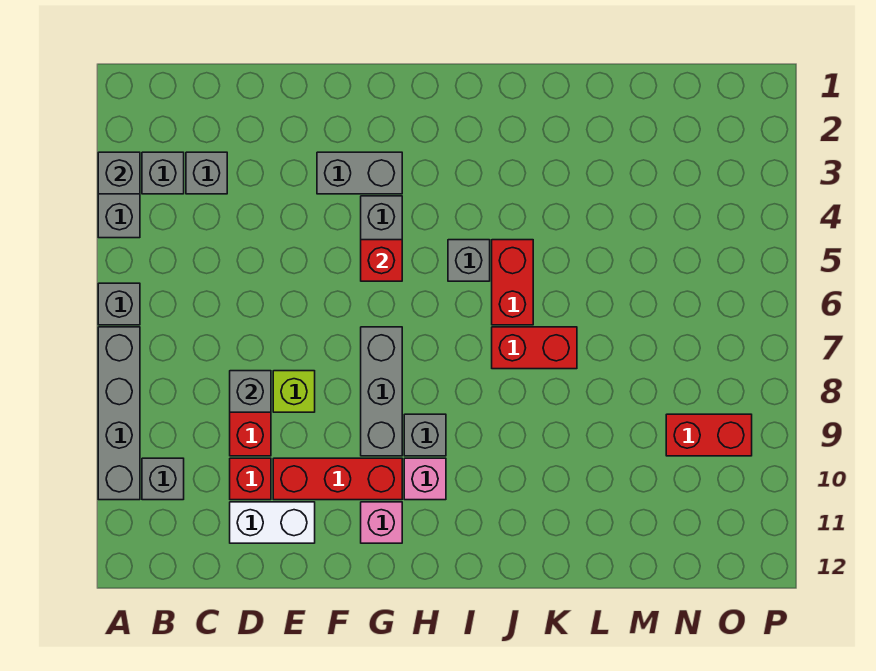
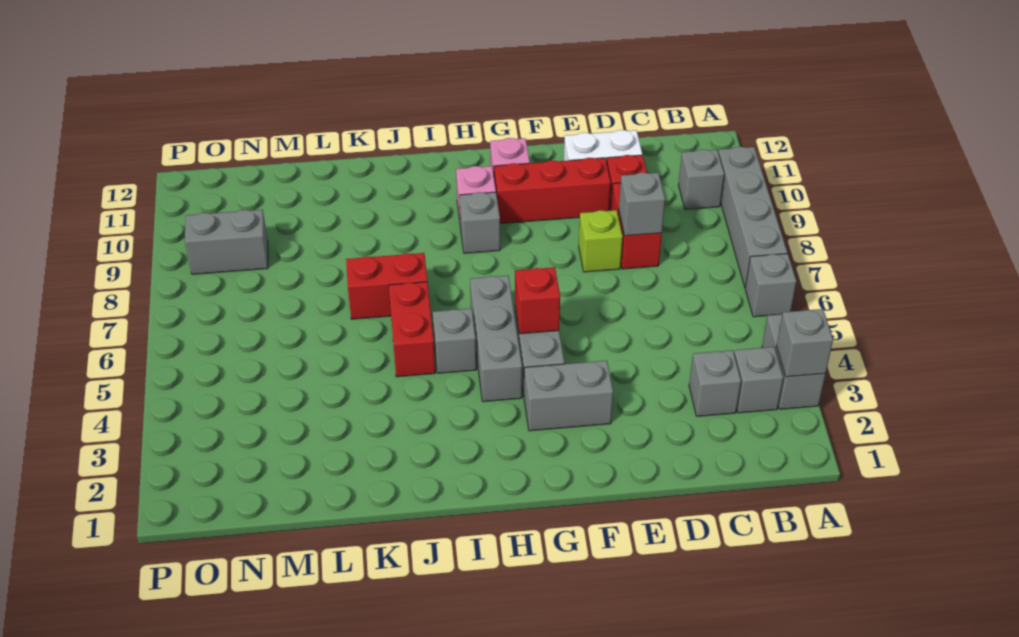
grey 1x3 brick [361,327,402,456] -> grey 1x3 brick moved to [470,276,522,402]
red 1x2 brick [666,414,752,456] -> grey 1x2 brick [185,210,268,274]

